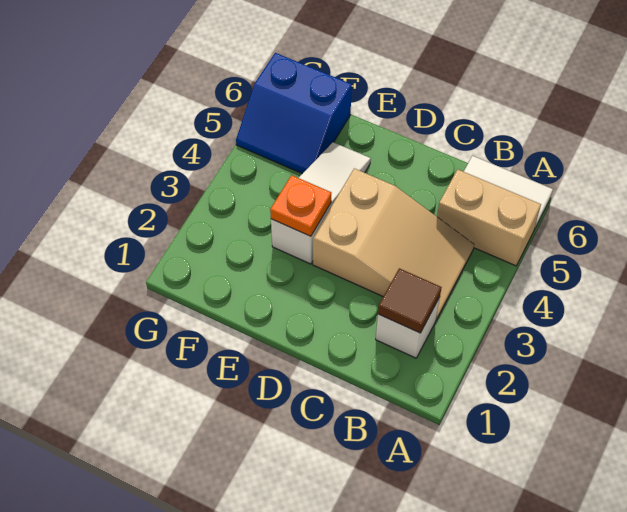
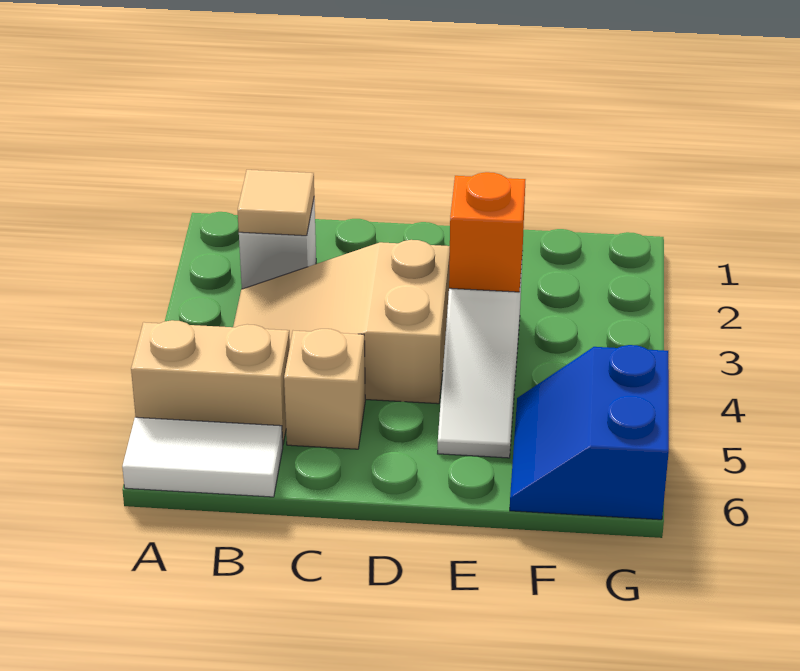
brown 1x1 tile [378,268,442,333] -> tan 1x1 tile [238,170,314,236]
none -> tan 1x1 brick [284,329,365,449]
orange 1x1 plate [270,175,331,236] -> orange 1x1 brick [449,172,525,292]
blue 2x2 slope [236,53,352,174] -> blue 2x2 slope turned to [510,345,669,520]

